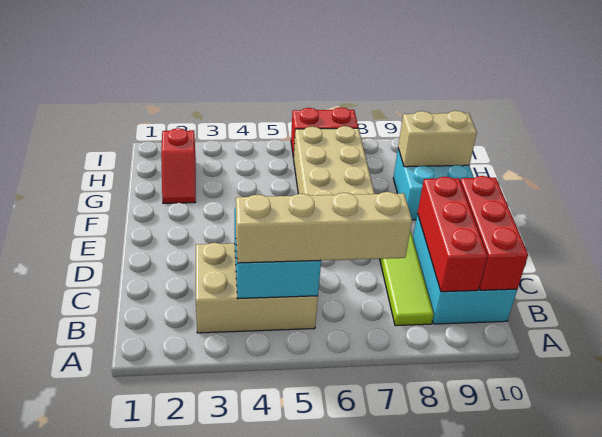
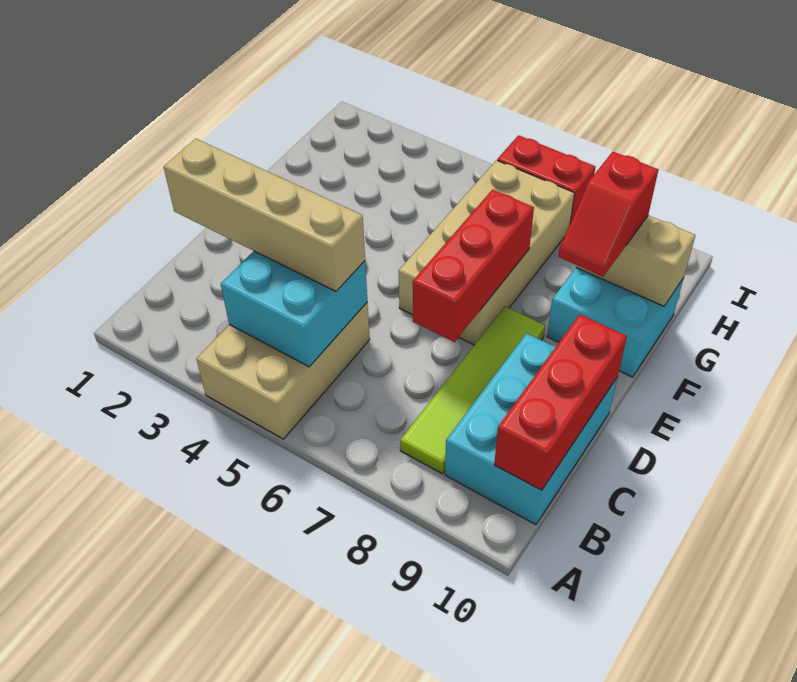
tan 2x3 brick [196,243,318,333] -> tan 2x3 brick turned to [196,302,370,439]
tan 1x4 brick [236,192,412,263] -> tan 1x4 brick moved to [164,139,365,291]
red 1x3 brick [418,177,488,292] -> red 1x3 brick moved to [413,189,534,342]
red 1x2 slope [161,128,196,203] -> red 1x2 slope moved to [558,152,658,276]

